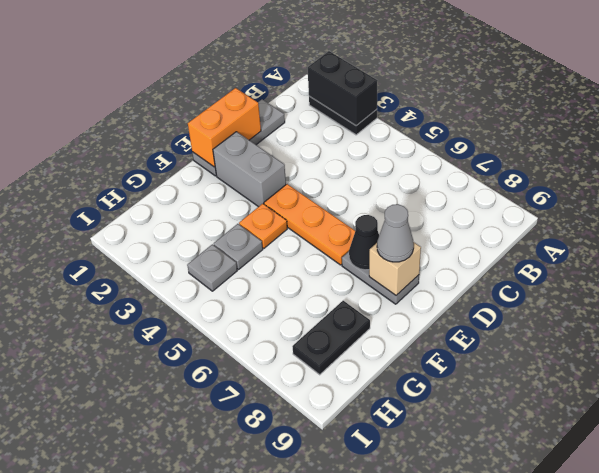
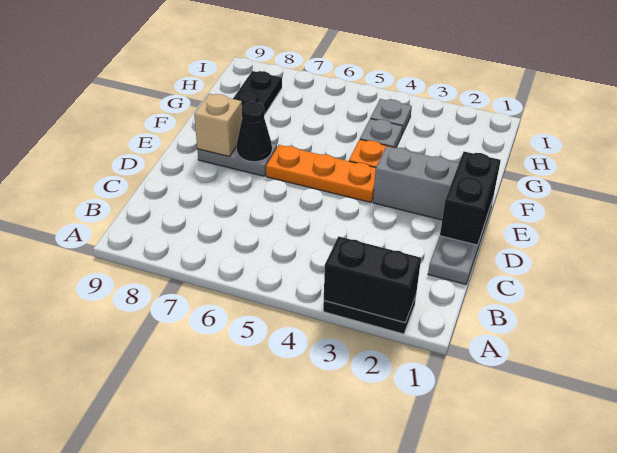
orange 1x2 brick [188,88,261,167] -> black 1x2 brick [440,152,501,245]
grey 1x1 cone [377,204,414,262] -> none

